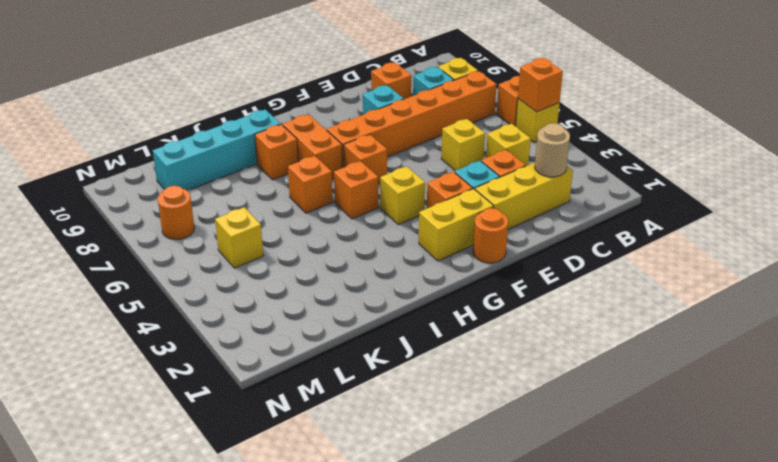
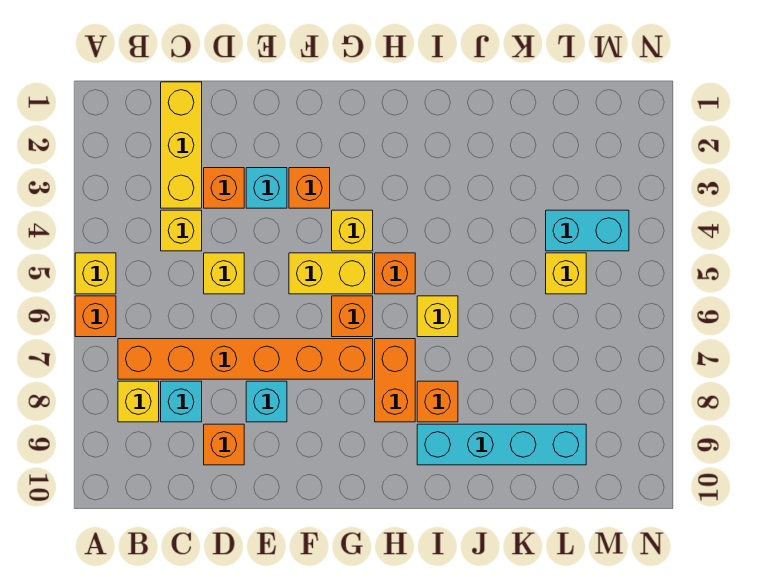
orange 1x1 brick [518,58,563,112] -> none
yellow 1x3 brick [475,162,573,229] -> yellow 1x3 brick turned to [161,82,202,208]
tan 1x1 round brick [535,123,570,177] -> none
orange 1x1 round brick [473,208,508,263] -> none
yellow 1x2 brick [419,189,493,261] -> yellow 1x2 brick moved to [289,253,373,294]
orange 1x1 brick [288,156,333,213] -> yellow 1x1 brick [417,296,458,337]
none -> cyan 1x2 brick [546,210,629,251]
orange 1x1 round brick [158,186,194,240] -> none

